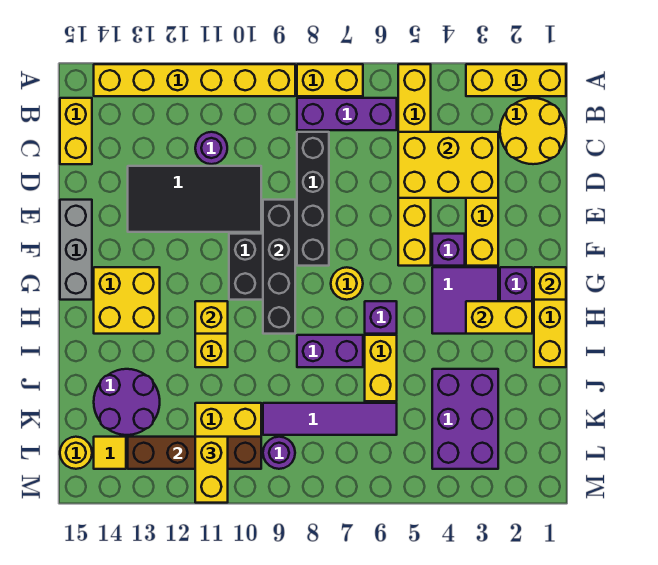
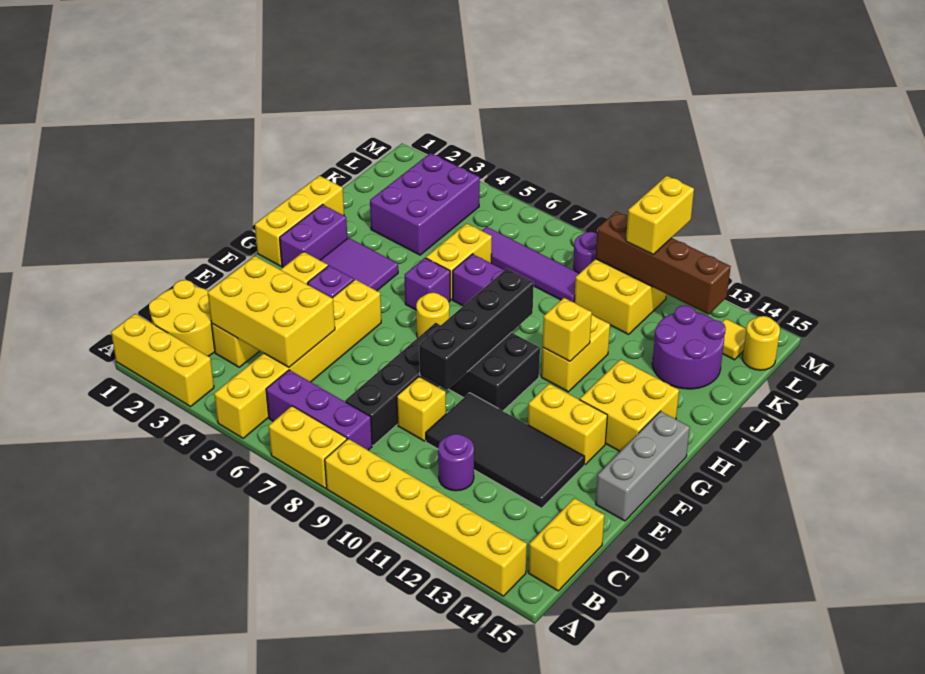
yellow 1x1 brick [534,267,566,300] -> yellow 1x1 brick moved to [397,377,446,441]
yellow 1x2 brick [466,301,532,334] -> yellow 1x2 brick moved to [528,384,607,465]

